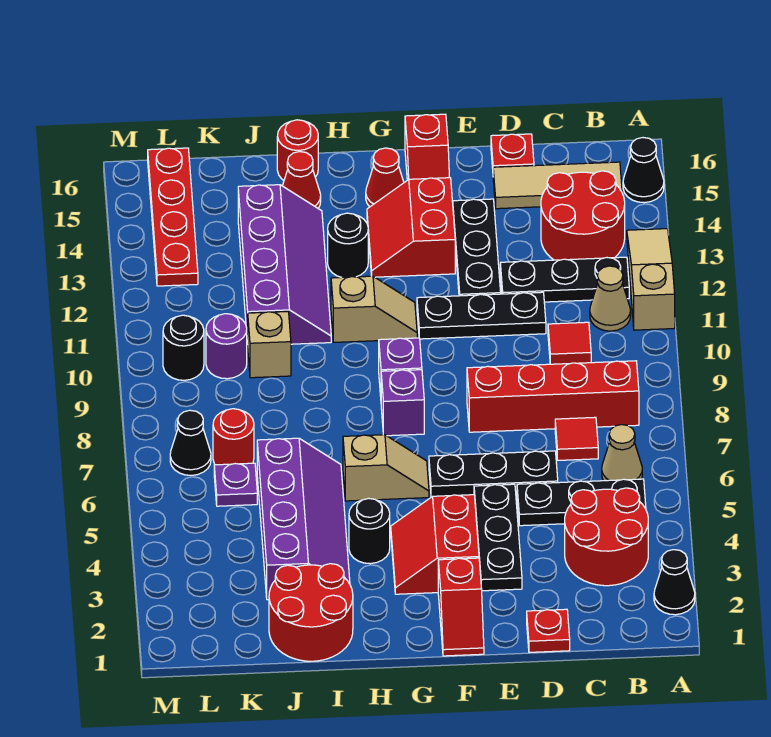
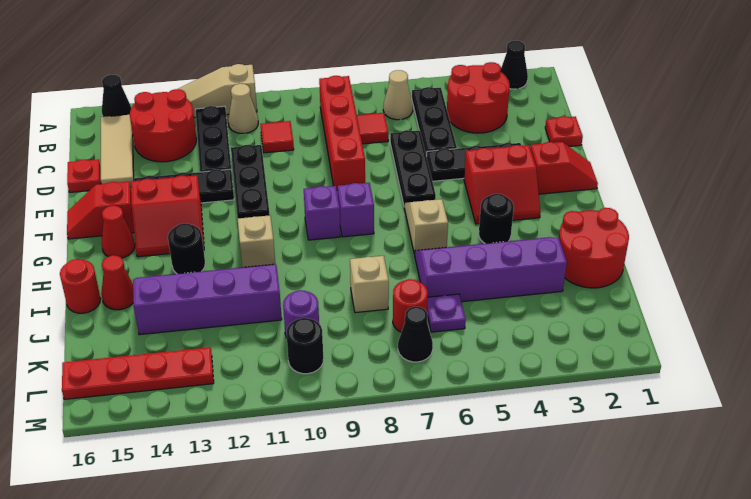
red 1x2 slope [405,114,450,180] -> red 1x2 slope turned to [67,182,134,239]
tan 1x1 brick [248,312,291,378] -> tan 1x1 brick moved to [350,256,389,313]

